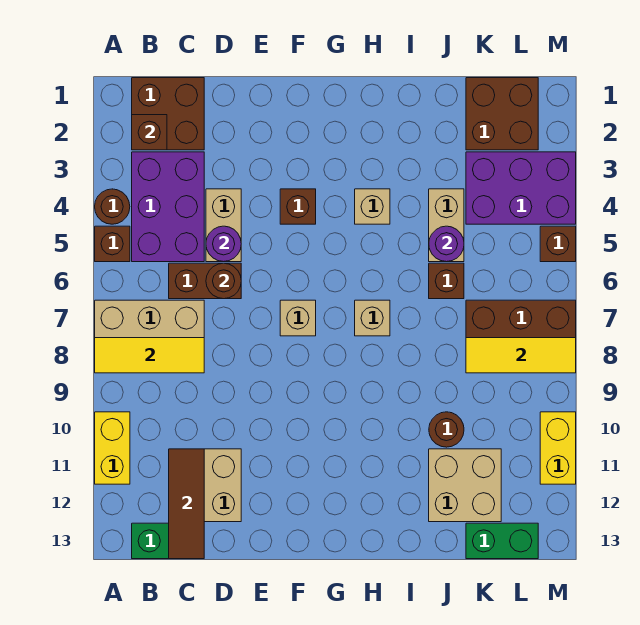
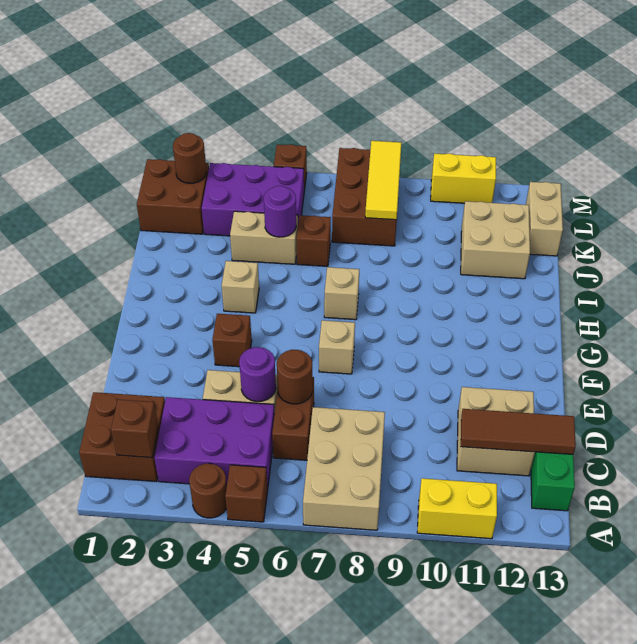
yellow 1x3 tile [95,338,204,373] -> none
brown 1x1 round brick [429,412,464,447] -> brown 1x1 round brick moved to [173,133,206,183]
purple 2x3 brick [466,152,576,224] -> purple 2x3 brick turned to [202,163,304,236]
green 1x2 brick [466,523,538,559] -> tan 1x2 brick [526,182,563,256]

